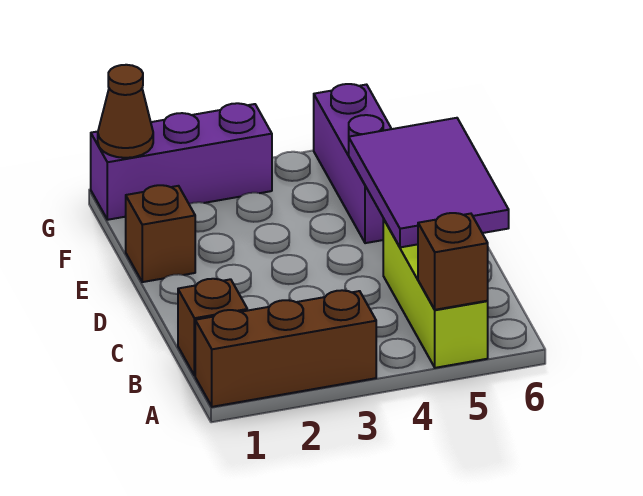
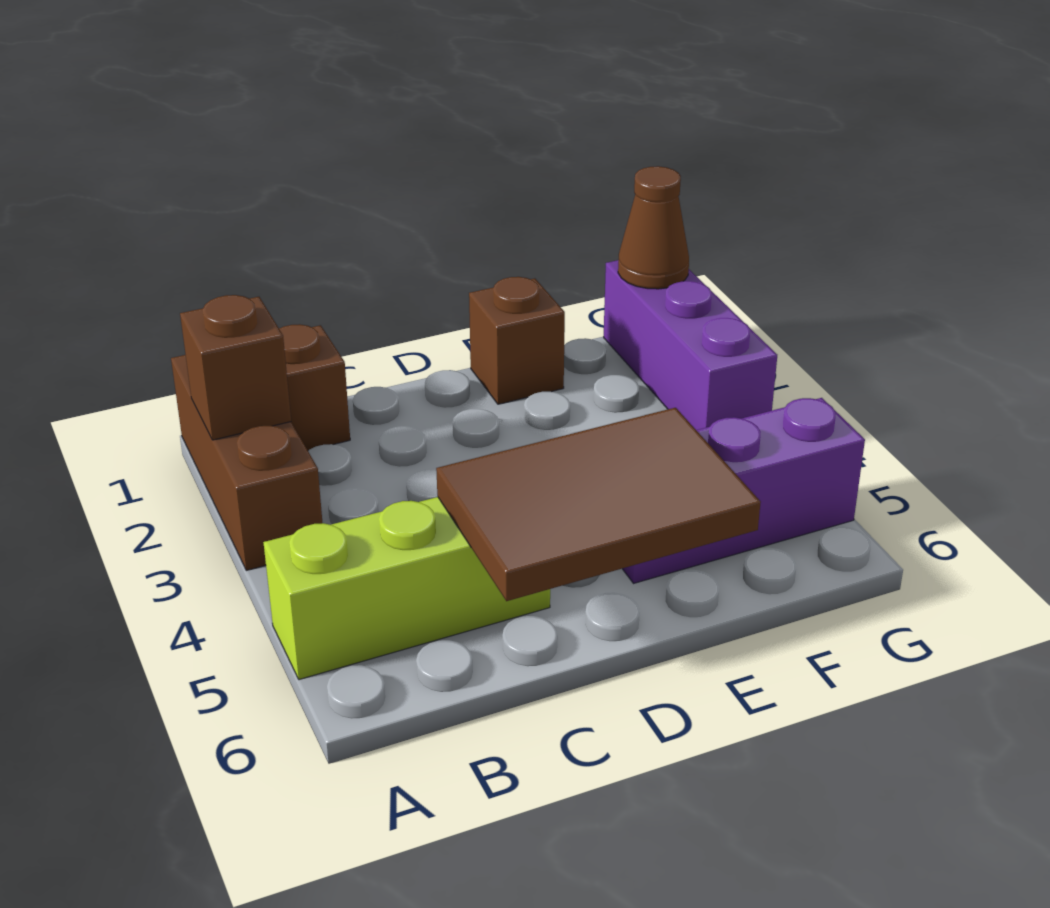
brown 1x1 brick [418,213,488,310] -> brown 1x1 brick moved to [180,295,291,440]
purple 2x3 tile [349,118,509,247] -> brown 2x3 tile [436,408,761,601]

